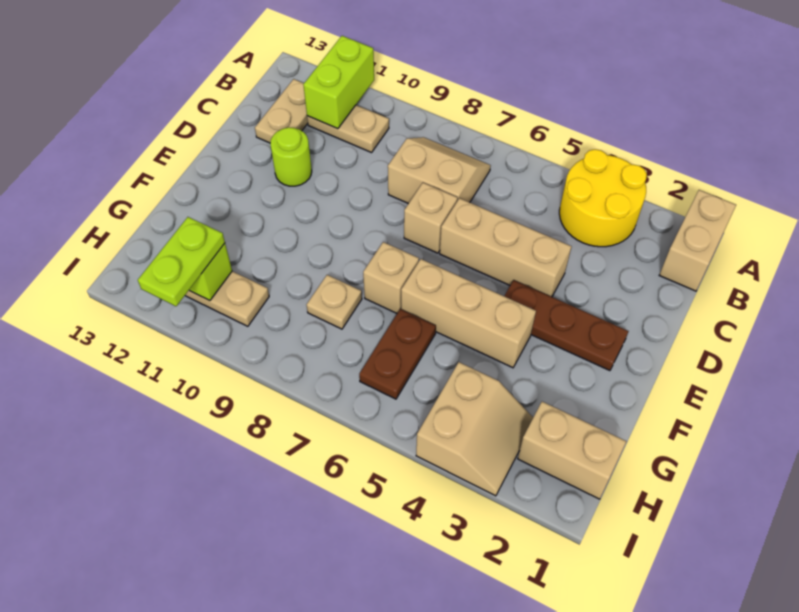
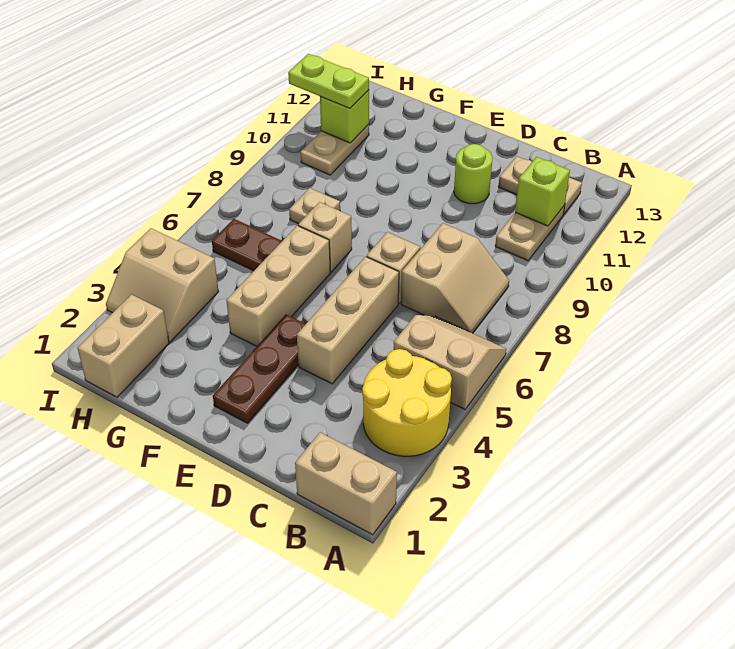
none -> tan 2x2 slope [394,315,506,409]
lime 1x2 brick [303,36,374,129] -> lime 1x1 brick [515,157,570,226]

